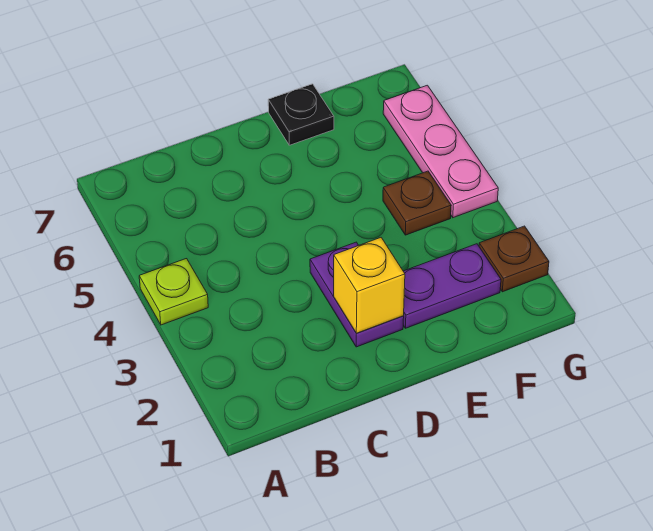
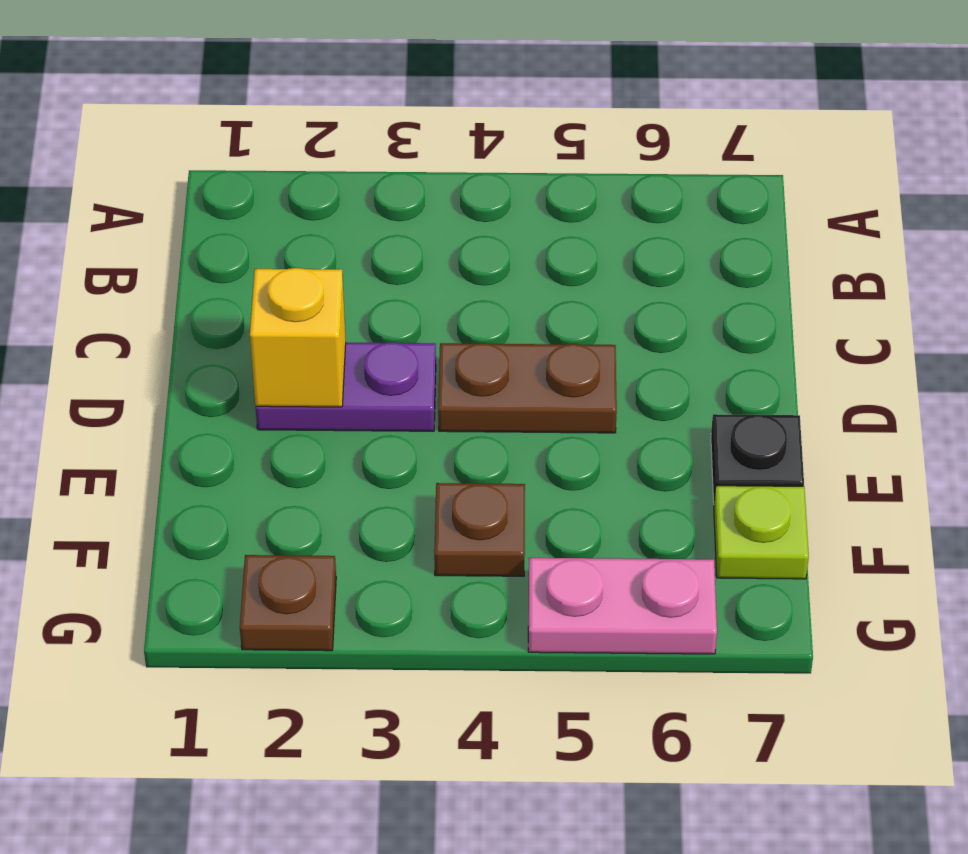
lime 1x1 plate [139,259,208,325] -> lime 1x1 plate moved to [714,486,809,579]
none -> brown 1x2 plate [438,343,617,433]
purple 1x2 plate [403,244,501,328] -> none
pink 1x3 plate [383,85,498,218] -> pink 1x2 plate [528,558,717,654]

